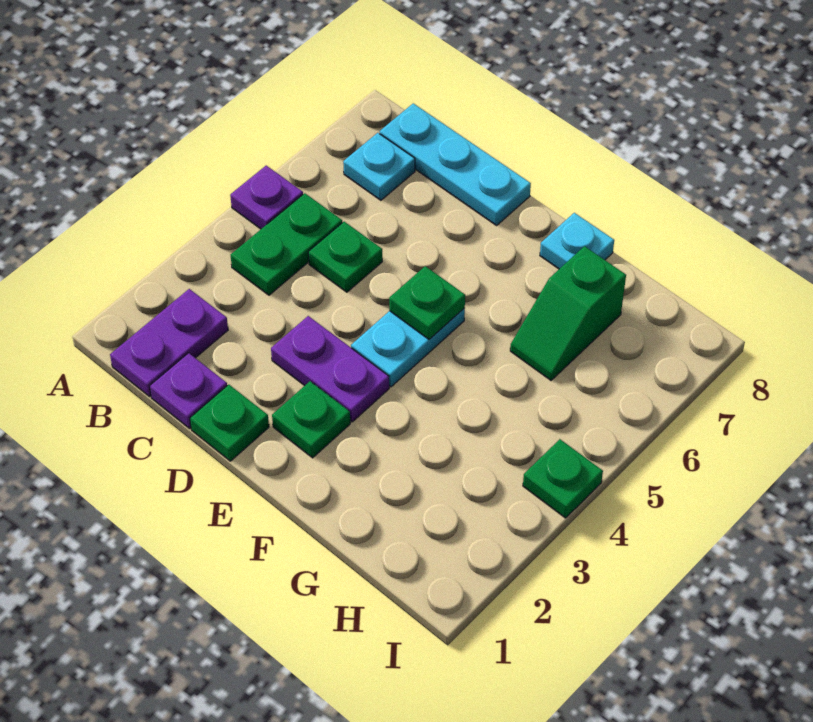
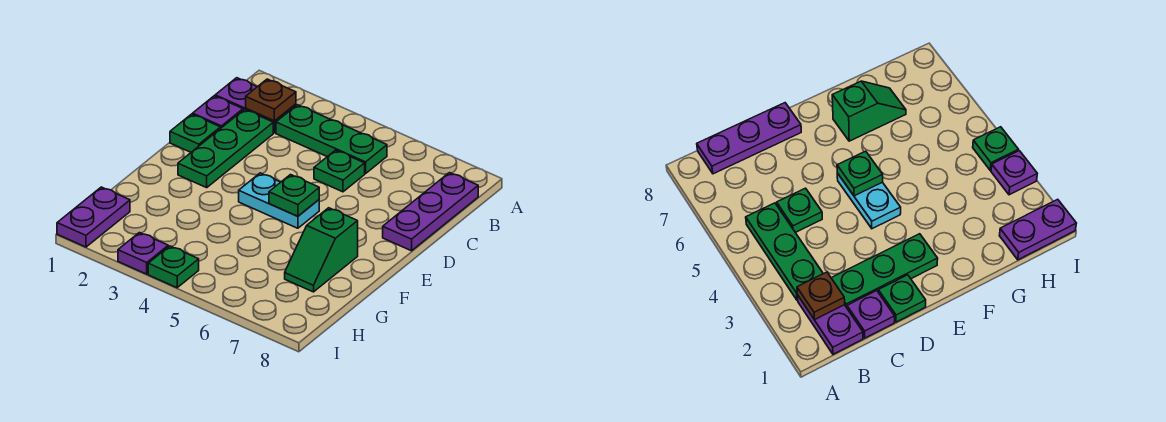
purple 1x1 plate [230,166,303,229] -> purple 1x1 plate moved to [118,233,168,274]
none -> brown 1x1 plate [246,79,296,121]
green 1x2 plate [231,193,342,295] -> green 1x3 plate [276,105,387,174]
cyan 1x1 plate [343,133,415,200] -> none
cyan 1x3 plate [380,103,531,225] -> purple 1x3 plate [383,173,478,251]
purple 1x2 plate [271,316,389,422] -> purple 1x2 plate moved to [57,187,130,247]
green 1x1 plate [272,381,350,458] -> green 1x3 plate [178,109,273,188]
cyan 1x1 plate [540,213,614,269] -> none
green 1x2 slope [510,246,626,380] -> green 1x2 slope turned to [285,208,358,292]

